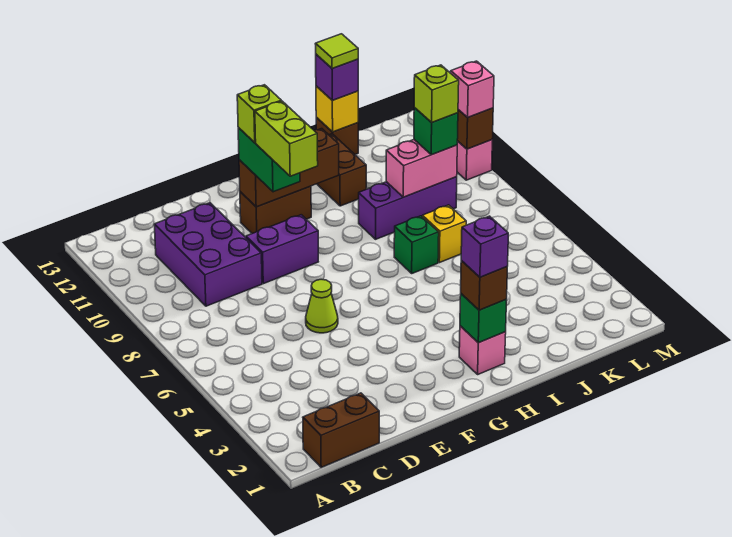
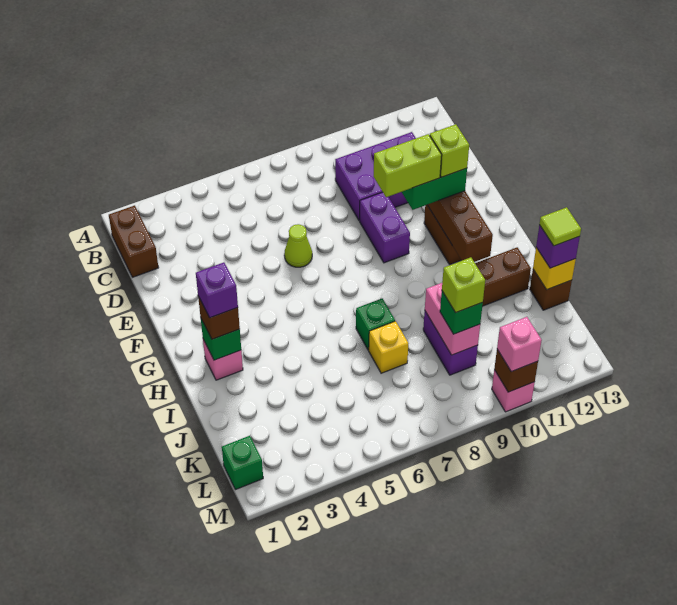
purple 1x3 brick [359,177,457,239] -> purple 1x2 brick [423,311,478,375]
none -> green 1x1 brick [222,436,263,490]

